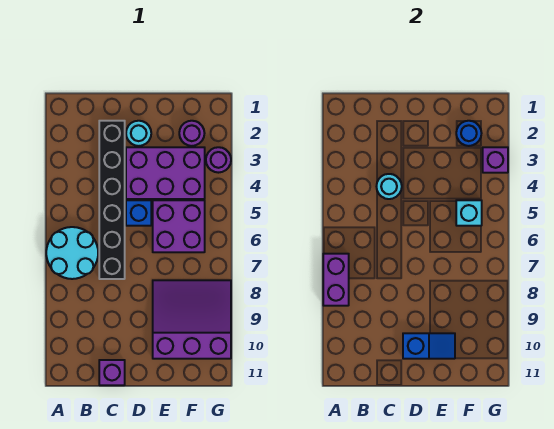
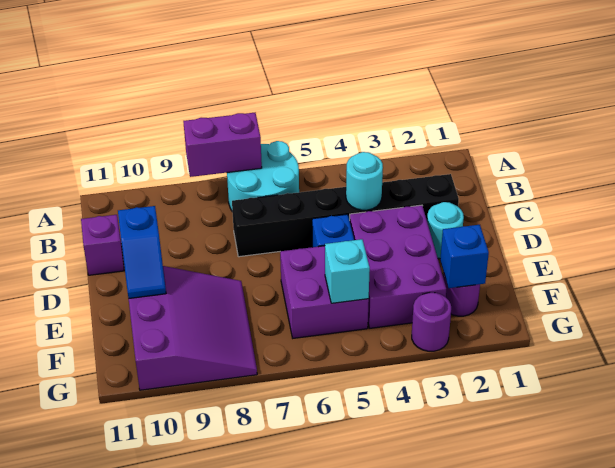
blue 1x1 round brick [456,121,482,146] -> blue 1x1 brick [440,225,489,288]
purple 1x1 brick [483,147,508,173] -> none

